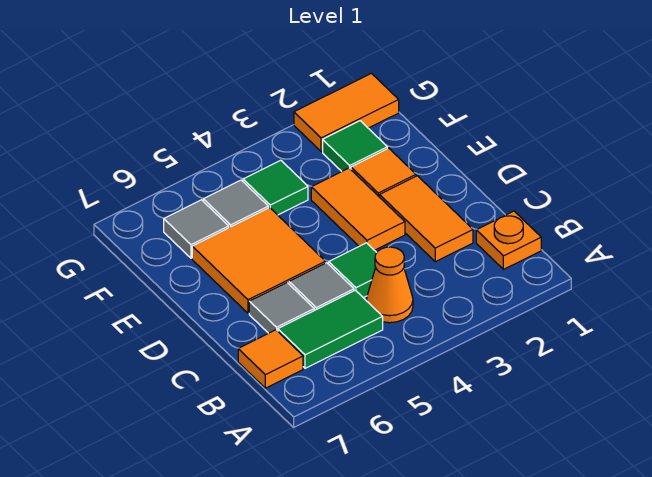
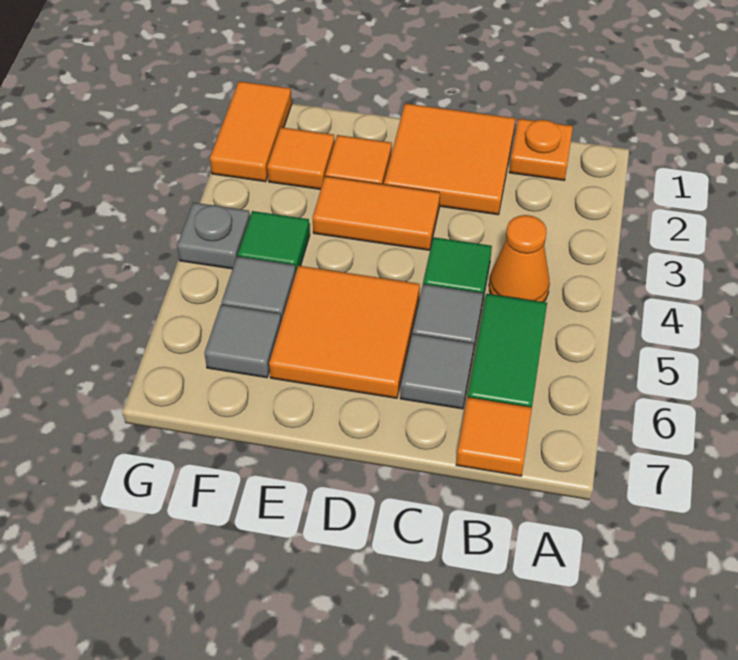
orange 1x2 tile [380,176,473,262] -> orange 2x2 tile [384,103,515,215]
green 1x1 tile [323,121,387,171] -> orange 1x1 tile [267,127,335,189]
none -> grey 1x1 plate [177,202,250,269]

